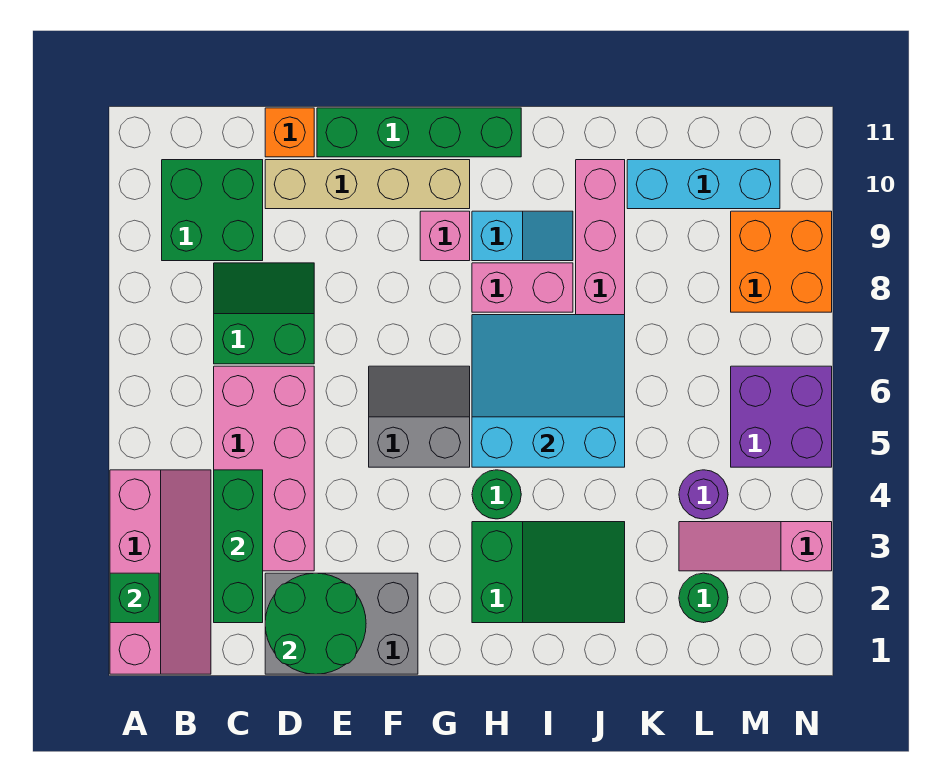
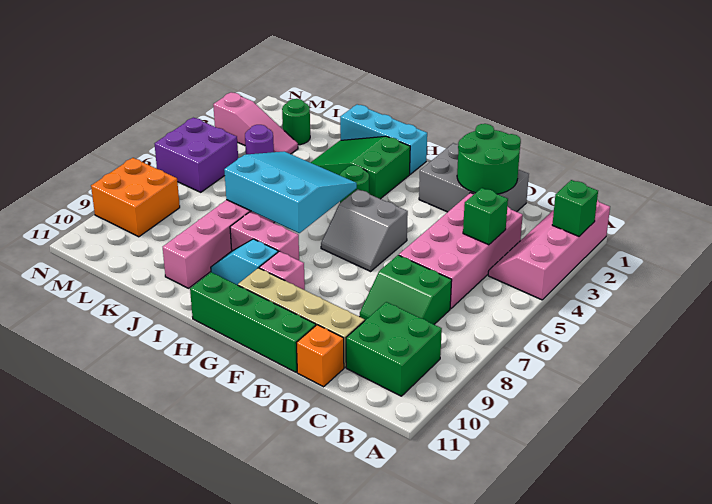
green 1x3 brick [214,470,263,623] -> green 1x1 brick [463,188,508,245]
cyan 3x3 slope [472,315,625,467] -> cyan 3x3 slope turned to [224,151,357,233]
cyan 1x3 brick [627,160,780,209] -> cyan 1x3 brick moved to [340,104,427,174]

